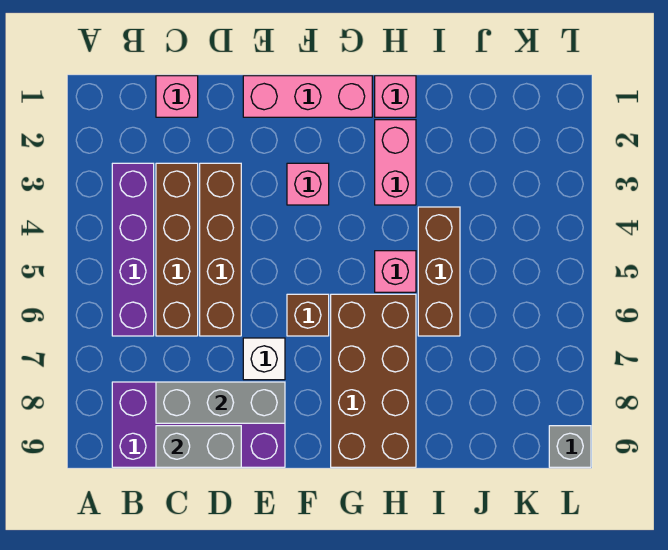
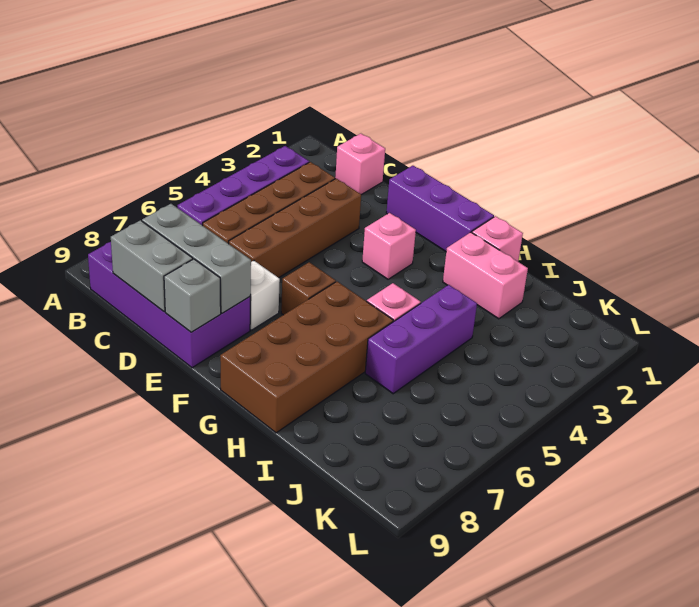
pink 1x3 brick [243,76,372,117] -> purple 1x3 brick [386,166,494,251]
pink 1x2 brick [375,120,416,205] -> pink 1x2 brick turned to [443,232,528,319]
brown 1x3 brick [418,207,460,336] -> purple 1x3 brick [365,285,477,394]
grey 1x1 brick [549,426,591,467] -> grey 1x1 brick moved to [164,259,221,332]

